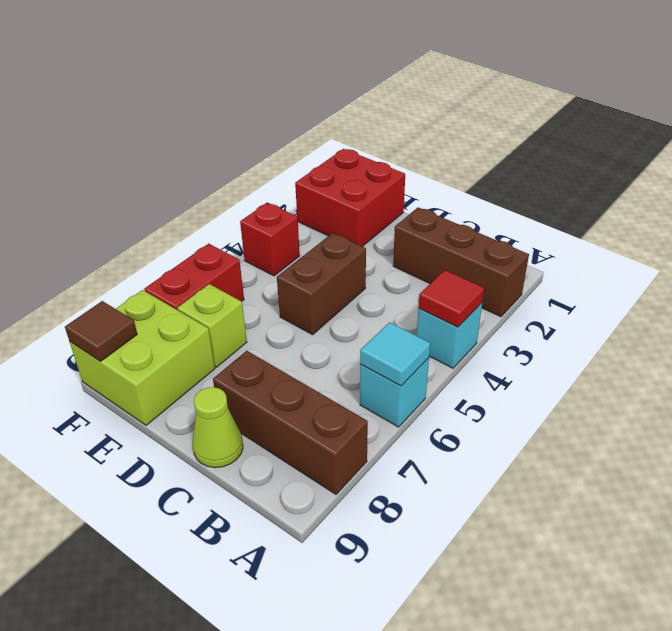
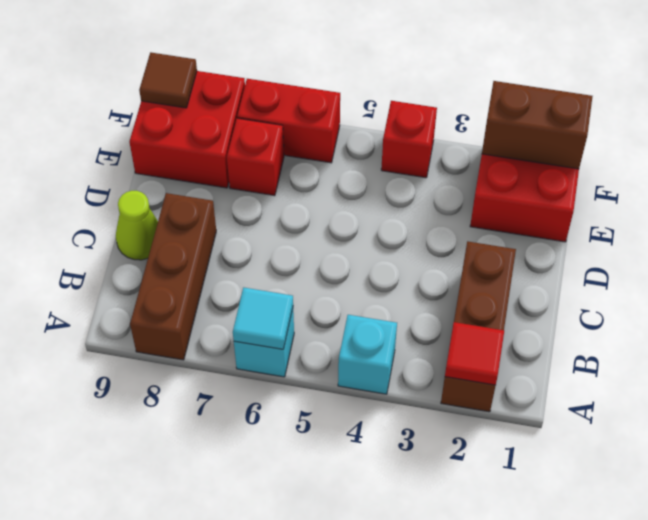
red 1x1 tile [419,270,484,327] -> red 1x1 tile moved to [445,322,504,385]
brown 1x2 brick [277,233,366,335] -> brown 1x2 brick moved to [482,81,593,169]
lime 1x1 brick [177,284,247,367] -> red 1x1 brick [227,118,284,196]
lime 2x2 brick [69,290,215,425] -> red 2x2 brick [130,71,245,188]

